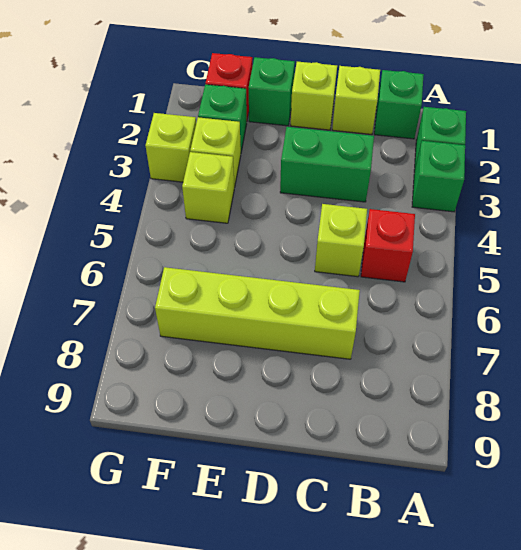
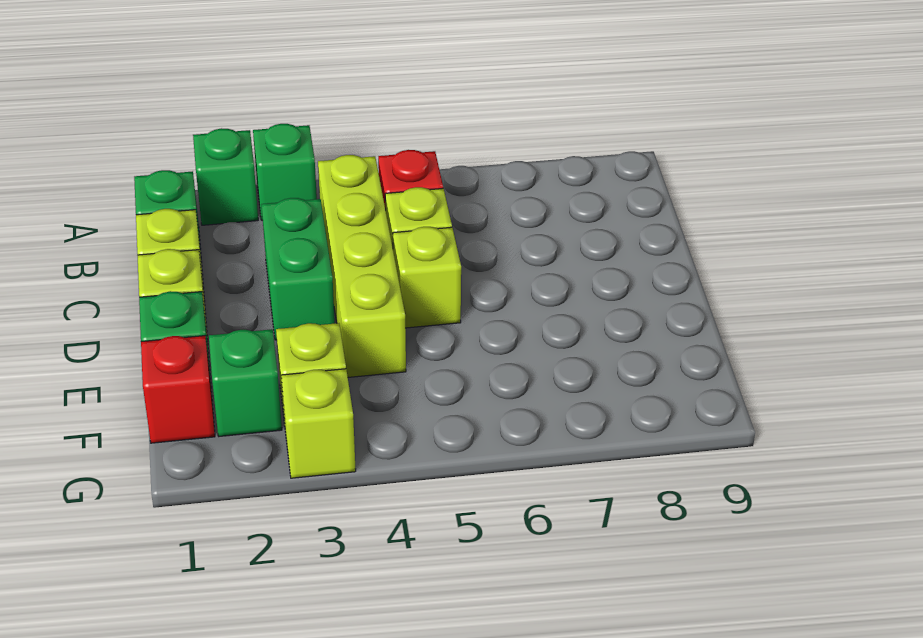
lime 1x4 brick [155,267,360,359] -> lime 1x4 brick moved to [318,155,406,377]
lime 1x1 brick [182,152,234,223] -> lime 1x1 brick moved to [393,227,461,328]

